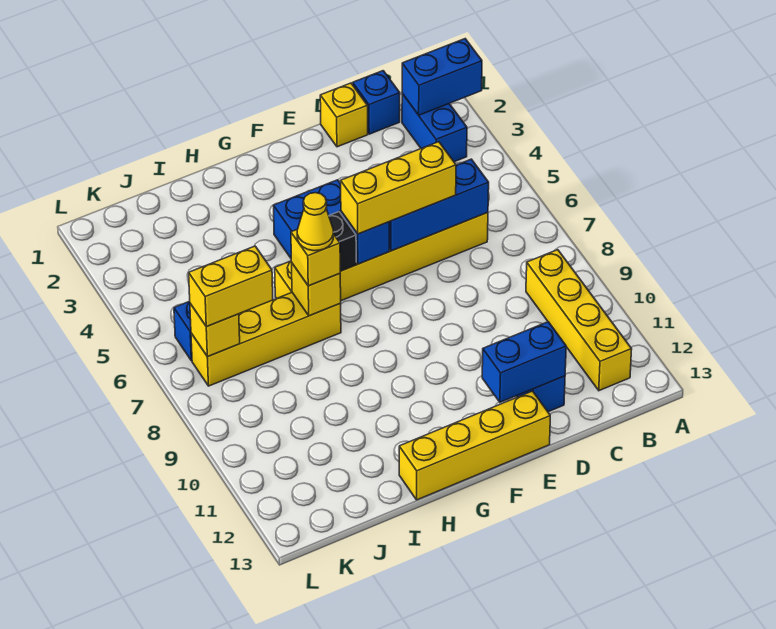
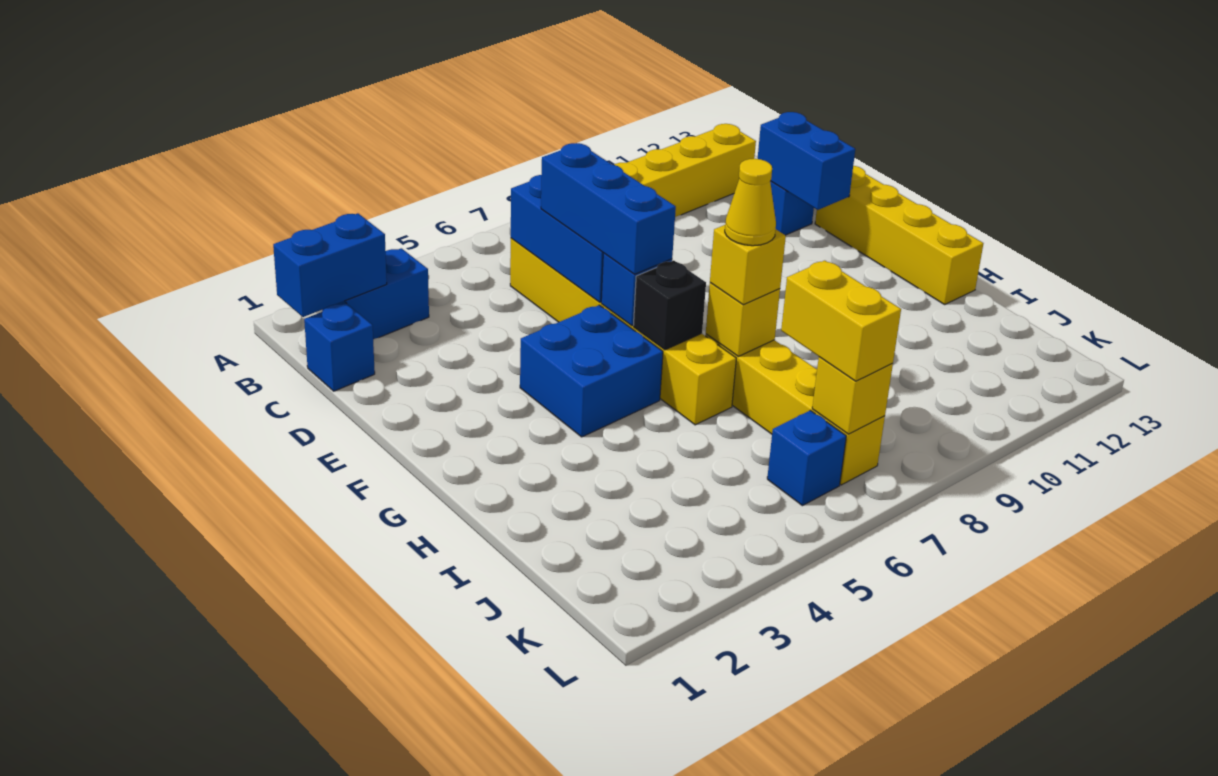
blue 1x2 brick [402,39,482,115] -> blue 1x2 brick turned to [273,213,387,317]
yellow 1x1 brick [320,83,368,147] -> none
yellow 1x3 brick [341,142,456,234] -> blue 1x3 brick [541,143,676,274]

